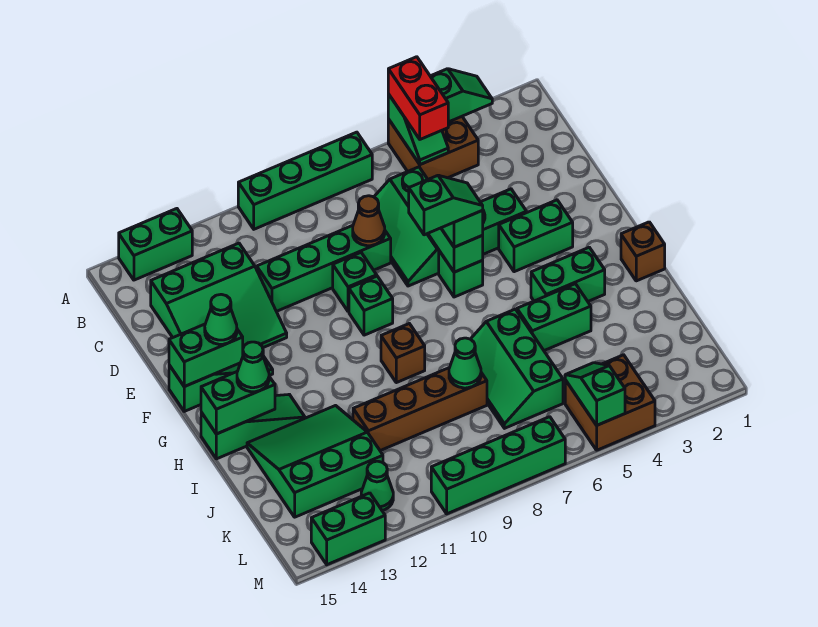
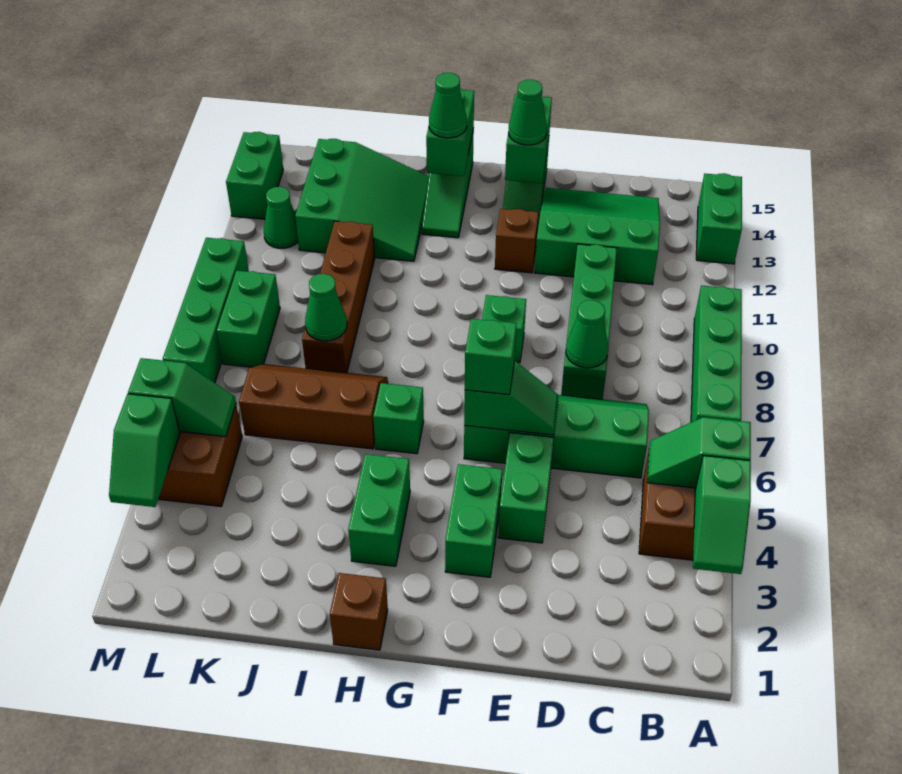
red 1x2 brick [388,57,448,139] -> none
green 3x3 slope [151,243,287,348] -> green 3x3 slope turned to [535,188,660,285]
brown 1x1 cone [353,196,385,246] -> green 1x1 cone [566,300,609,368]
green 1x1 brick [333,253,377,312] -> green 1x1 brick moved to [373,383,424,454]
green 1x2 slope [409,175,483,235] -> green 1x2 slope moved to [109,394,180,507]
brown 1x1 brick [381,324,425,383] -> brown 1x1 brick moved to [495,209,538,273]
green 1x2 brick [517,284,591,351] -> green 1x2 brick moved to [217,271,280,367]
green 2x3 slope [471,309,563,428] -> brown 2x3 slope [239,364,388,449]

